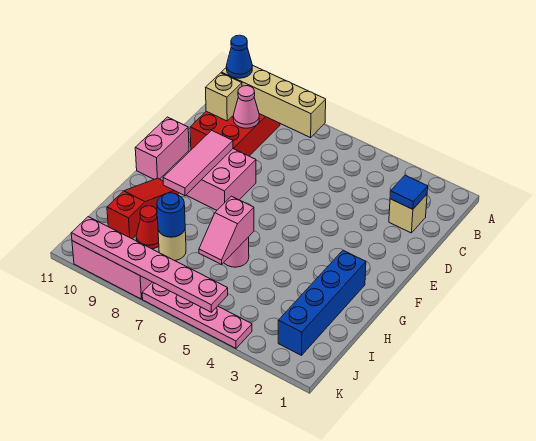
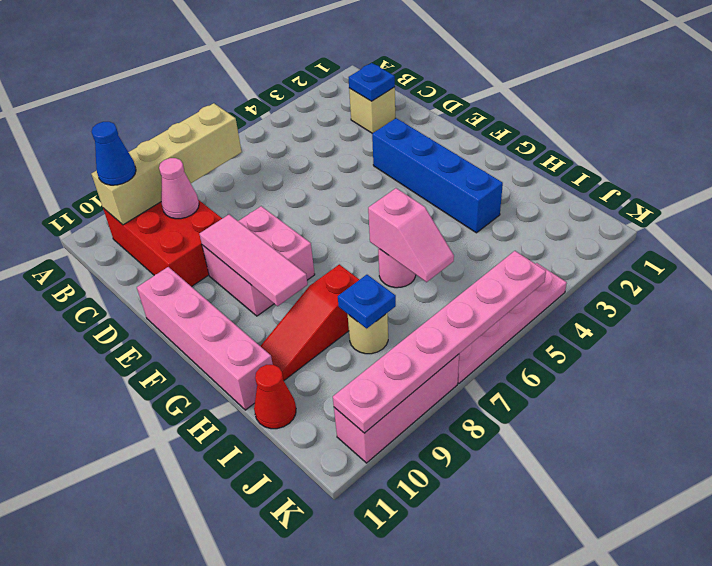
blue 1x1 tile [390,175,428,209] -> blue 1x1 plate [348,63,395,101]
tan 1x1 brick [206,73,242,121] -> none
pink 1x2 brick [135,117,189,179] -> pink 1x4 brick [137,267,273,410]
blue 1x4 brick [278,250,366,355] -> blue 1x4 brick moved to [372,118,503,233]
red 1x3 slope [107,178,179,239] -> red 1x3 slope turned to [261,264,360,381]
blue 1x1 round brick [157,193,185,237] -> blue 1x1 plate [338,275,396,328]
red 1x1 cone [136,206,159,249] -> red 1x1 cone moved to [254,365,296,429]

